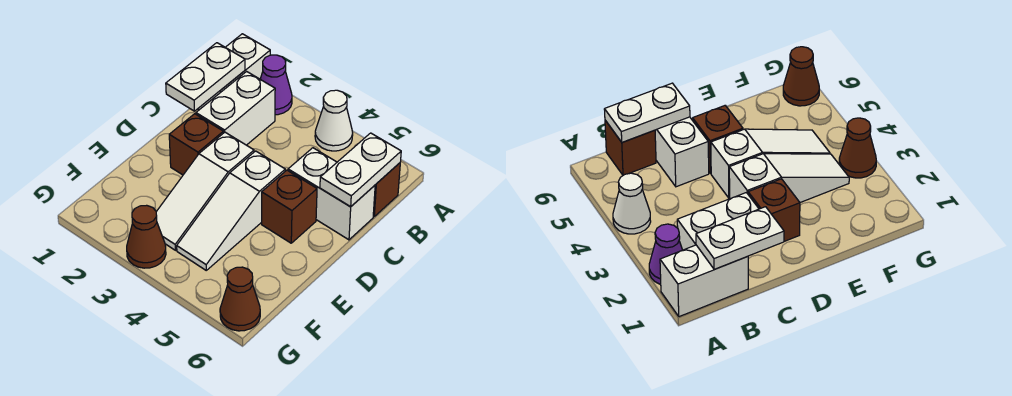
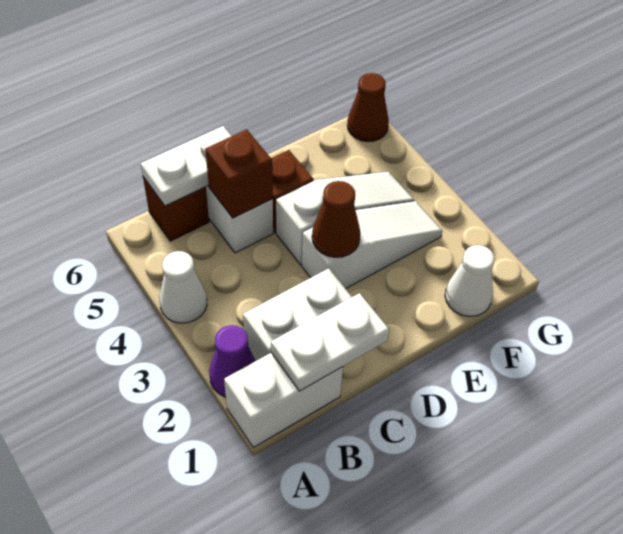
brown 1x1 brick [169,114,223,175] -> brown 1x1 brick moved to [205,130,273,218]
none -> white 1x1 cone [445,245,495,317]
brown 1x1 cone [127,205,166,268] -> brown 1x1 cone moved to [312,181,360,257]

